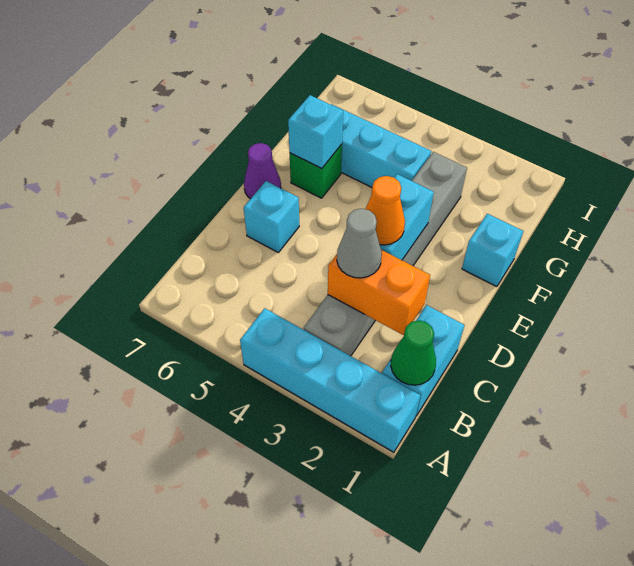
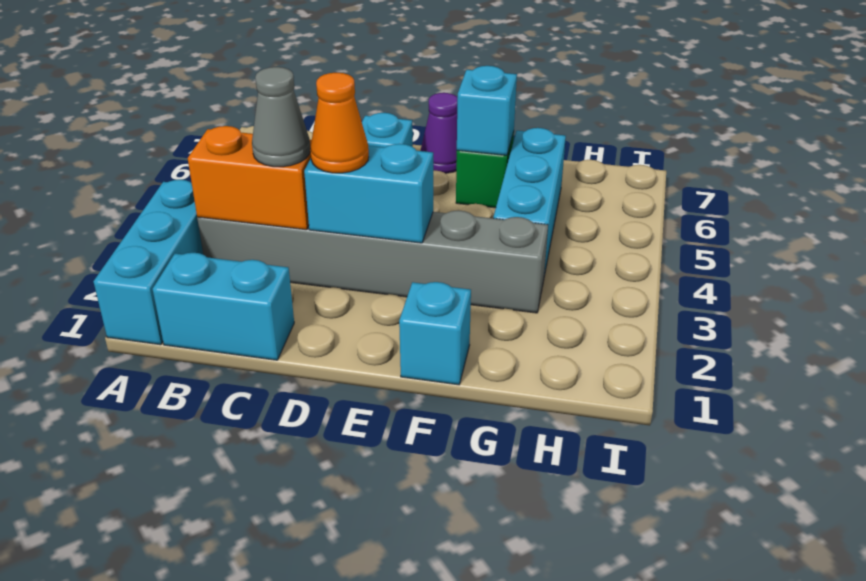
cyan 1x4 brick [240,308,420,452] -> cyan 1x3 brick [93,180,203,345]
green 1x1 cone [391,320,436,385] -> none
orange 1x2 brick [328,250,430,335] -> orange 1x2 brick turned to [188,126,312,230]

